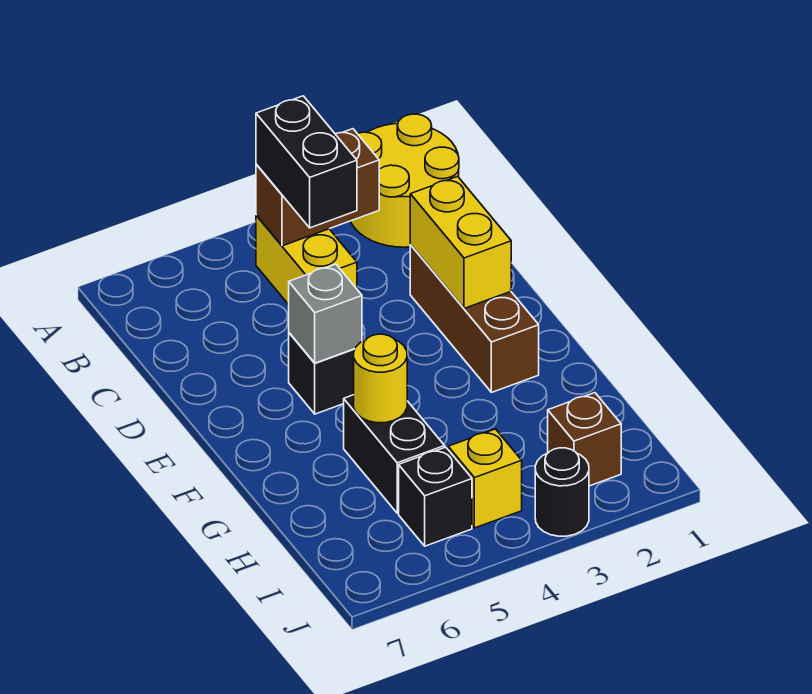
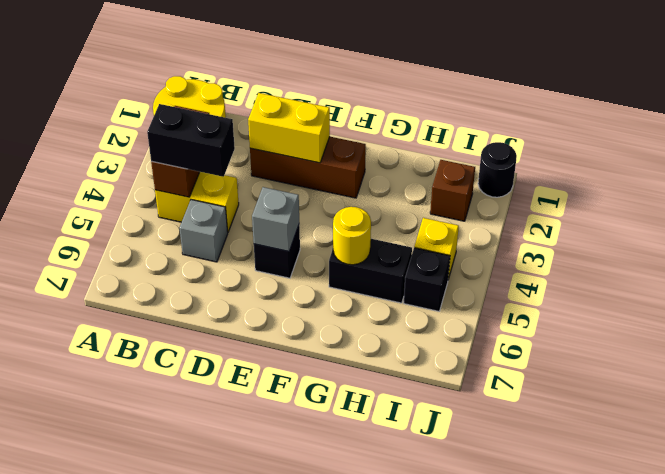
none -> grey 1x1 brick [179,200,228,262]
black 1x1 round brick [535,448,589,536] -> black 1x1 round brick moved to [478,142,517,197]

